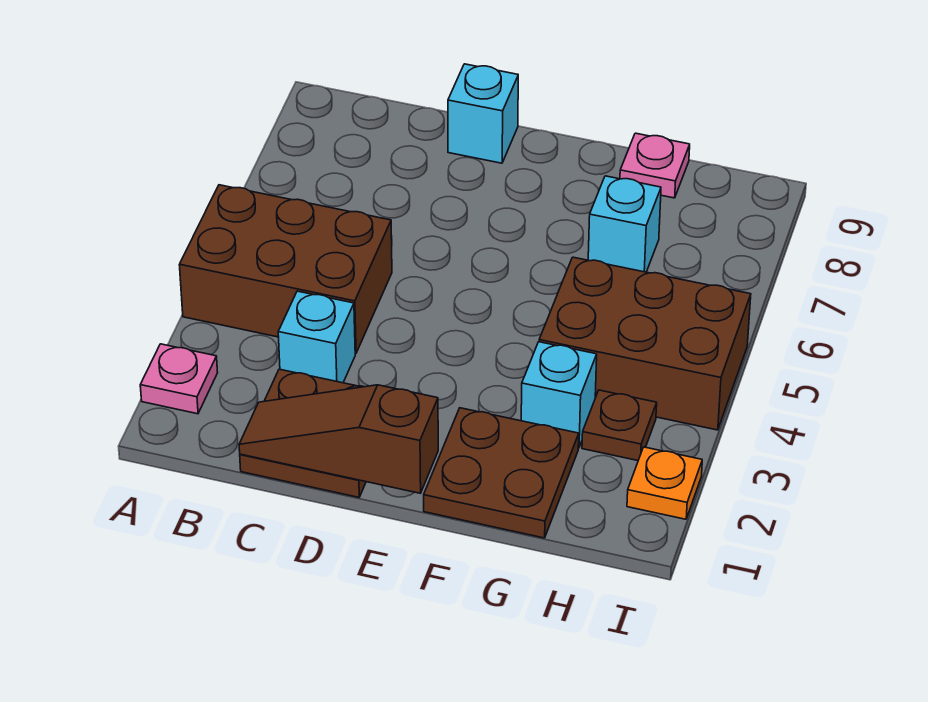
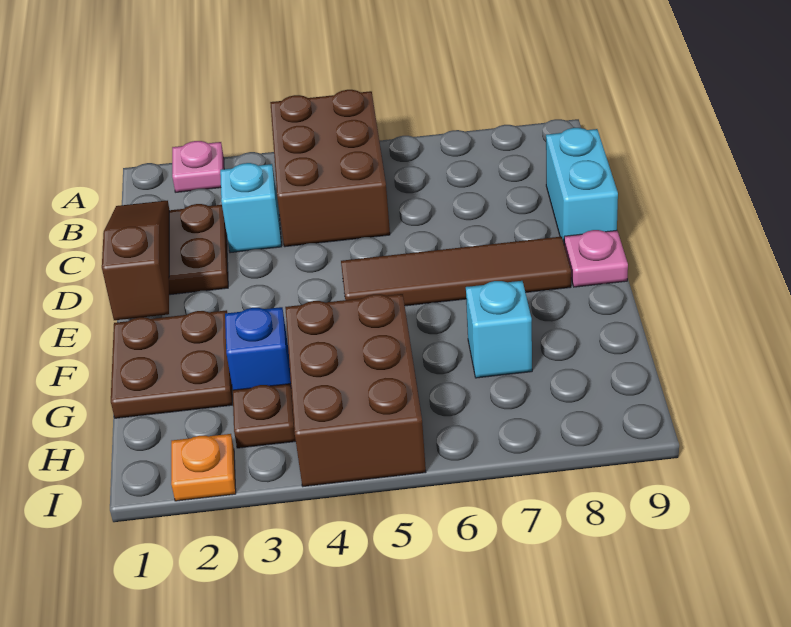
cyan 1x1 brick [448,64,518,163] -> cyan 1x2 brick [546,128,618,243]
none -> brown 1x4 tile [341,237,571,306]
cyan 1x1 brick [521,342,597,448] -> blue 1x1 brick [225,307,291,390]
pink 1x1 plate [620,133,690,198] -> pink 1x1 plate moved to [564,230,628,287]

